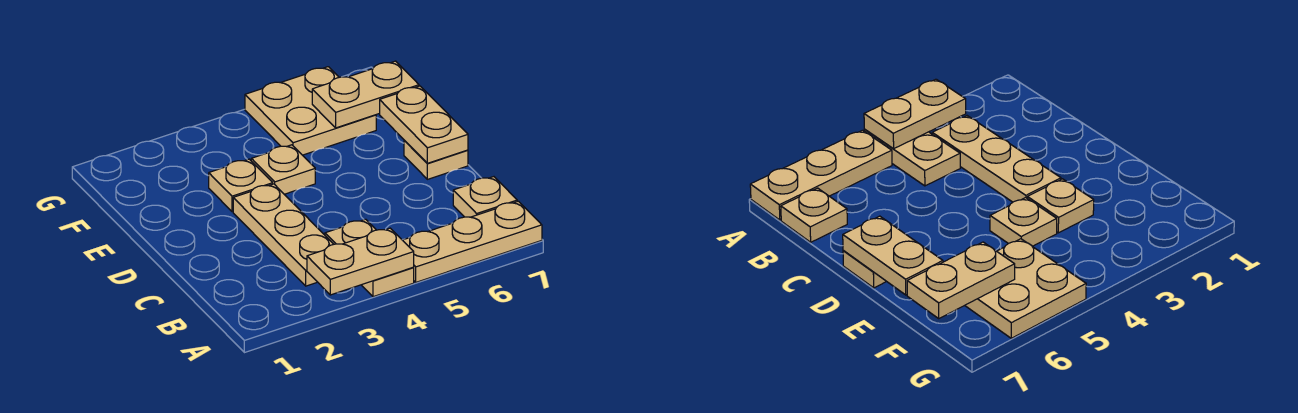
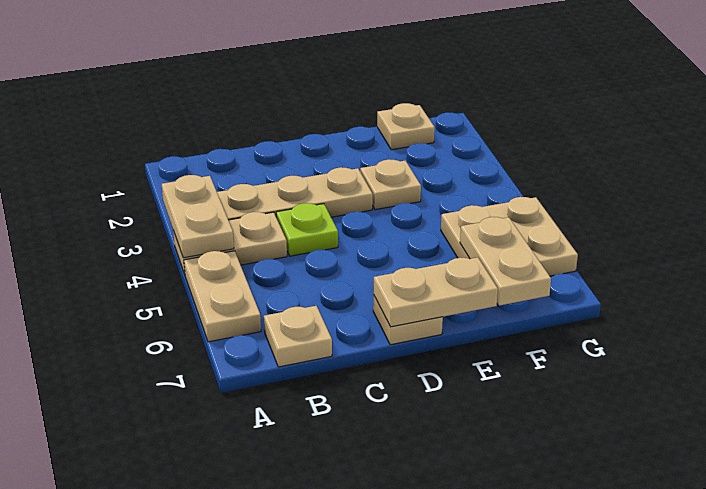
tan 1x3 plate [403,201,542,282] -> tan 1x2 plate [184,251,261,342]
none -> lime 1x1 plate [276,203,338,256]
tan 1x1 plate [251,145,315,194] -> tan 1x1 plate moved to [377,103,435,150]

